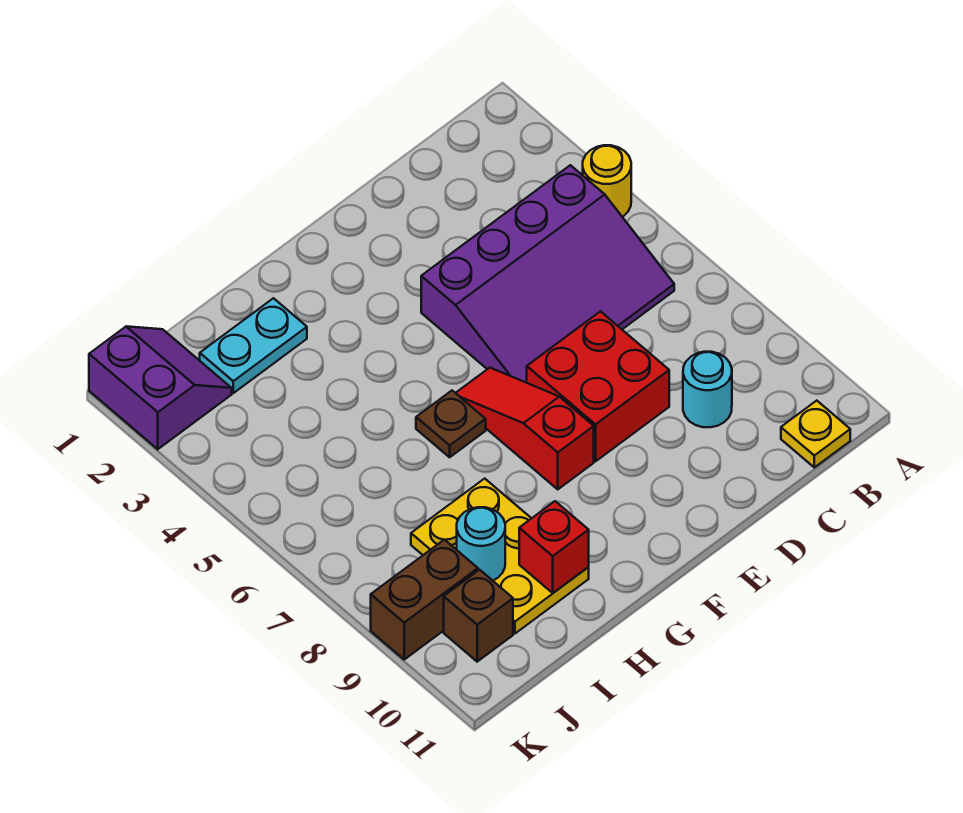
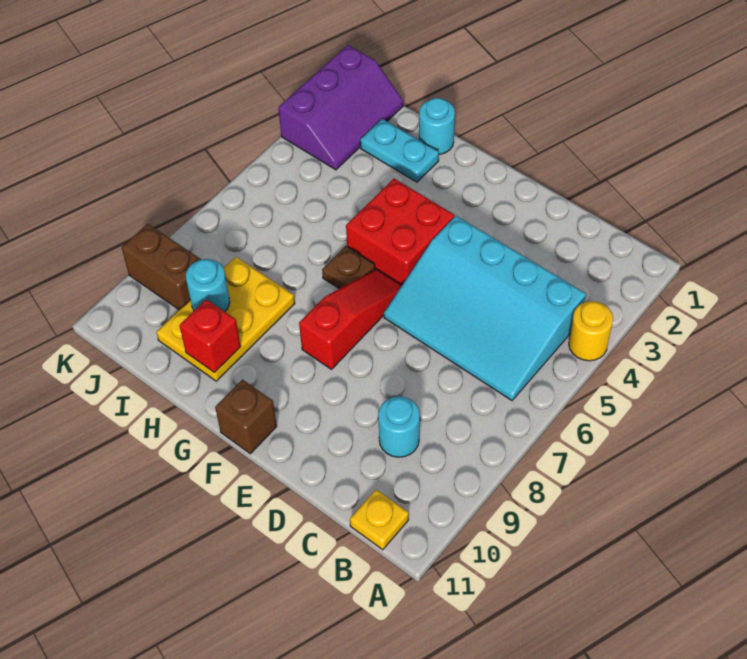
purple 3x4 slope [421,165,674,383] -> cyan 3x4 slope [384,216,586,400]
red 2x2 brick [527,311,669,461] -> red 2x2 brick moved to [346,179,454,285]
none -> cyan 1x1 round brick [419,98,455,154]
purple 2x2 slope [89,326,232,449] -> purple 2x3 slope [278,45,403,170]
brown 1x1 brick [444,570,513,662] -> brown 1x1 brick moved to [215,380,277,454]

